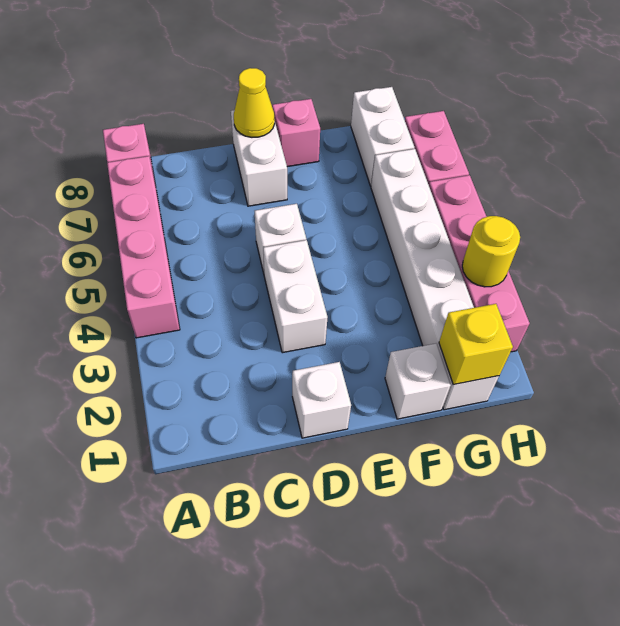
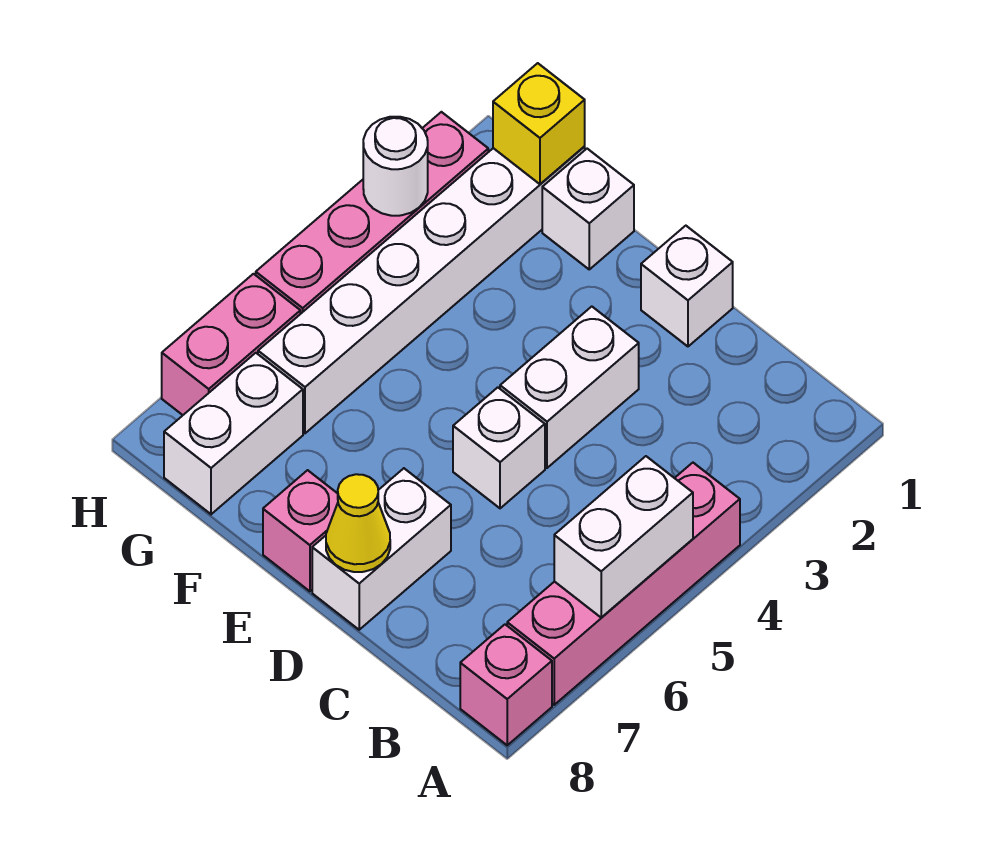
none -> white 1x2 brick [554,456,693,618]
yellow 1x1 round brick [462,216,520,287] -> white 1x1 round brick [363,117,428,216]

